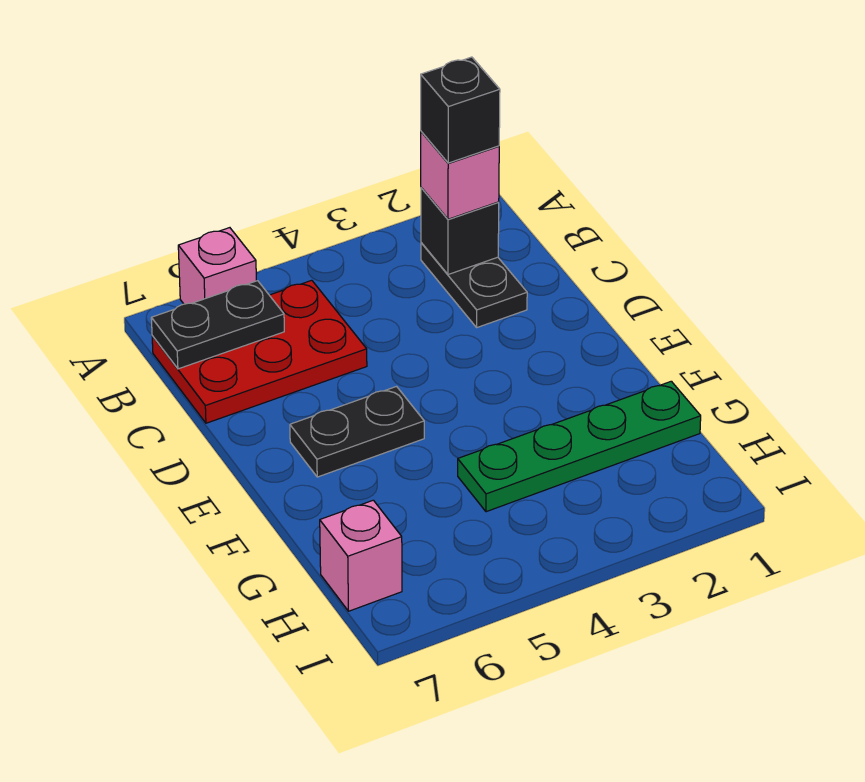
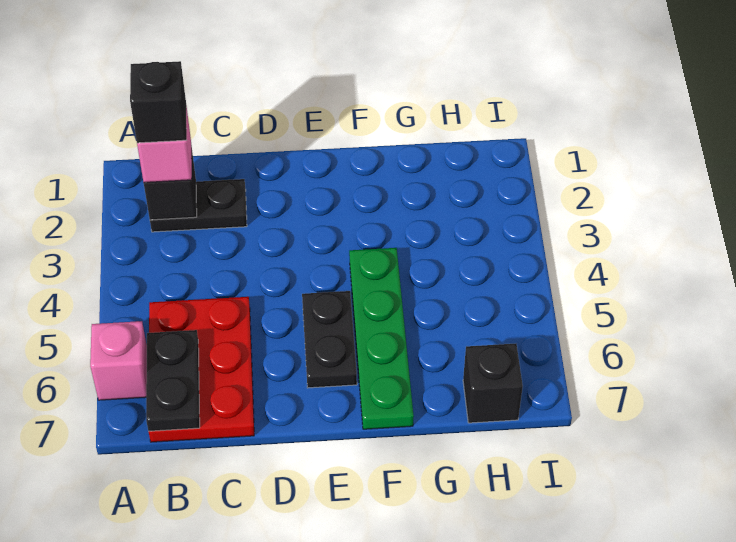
green 1x4 plate [458,381,701,512] -> green 1x4 plate moved to [349,248,414,429]
pink 1x1 brick [320,500,402,611] -> black 1x1 brick [463,344,523,423]

